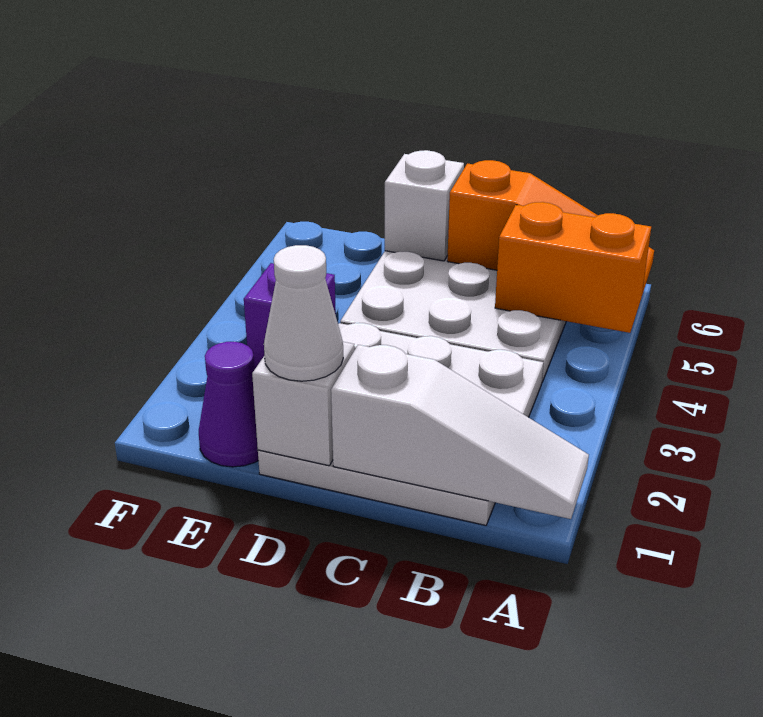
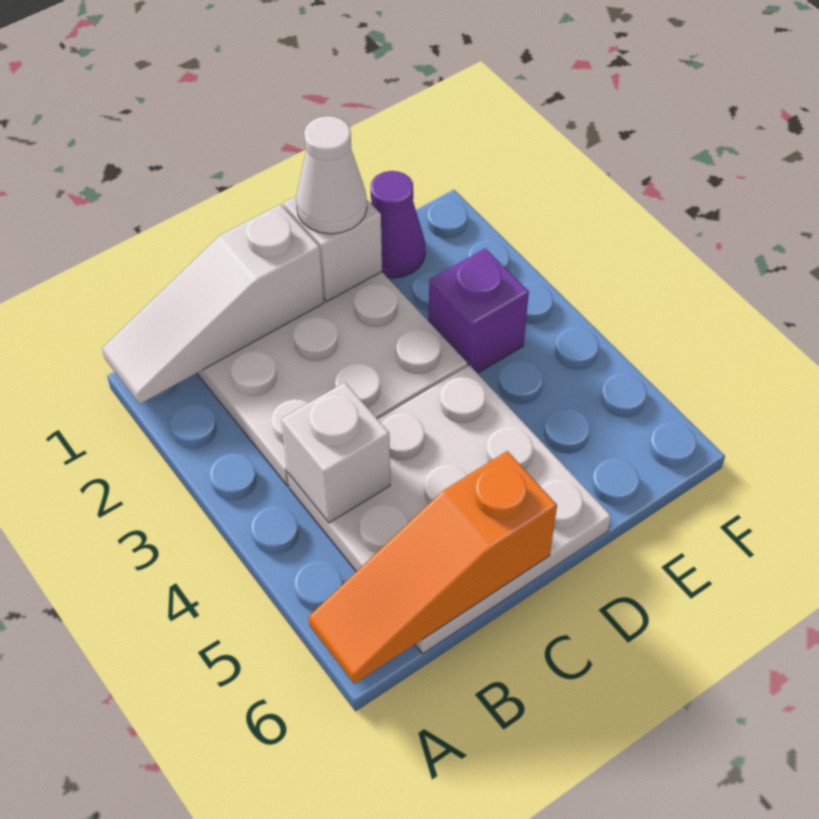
orange 1x2 brick [495,202,651,333] -> none
white 1x1 brick [385,150,464,261] -> white 1x1 brick moved to [281,382,390,523]

